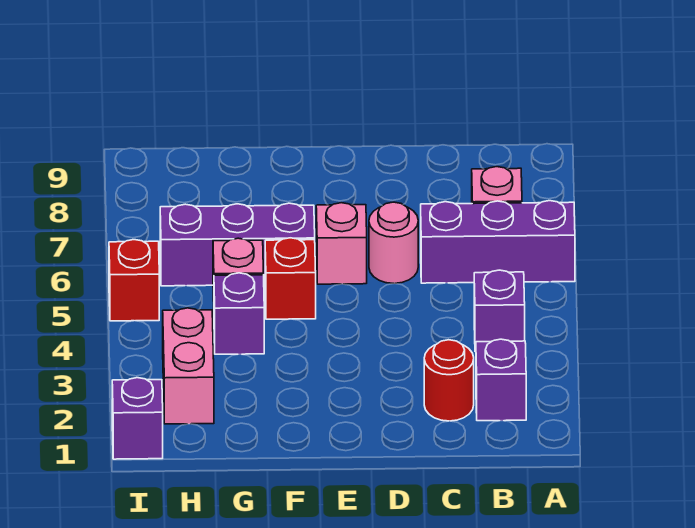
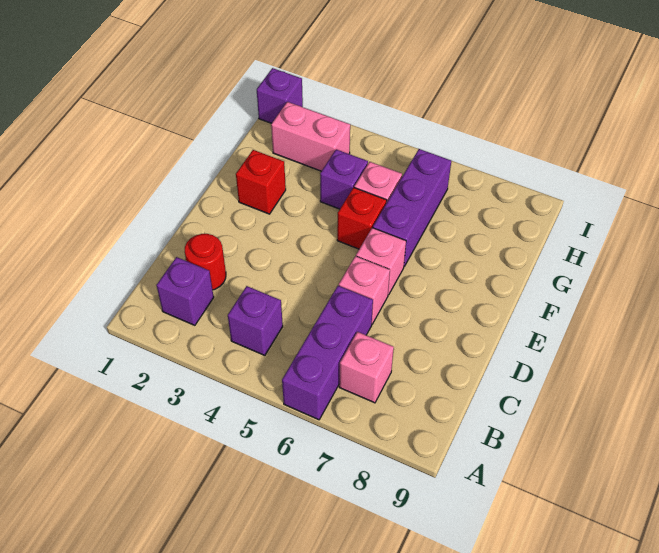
pink 1x1 round brick [369,202,418,283] -> pink 1x1 brick [339,256,390,324]
red 1x1 brick [109,240,159,321] -> red 1x1 brick moved to [236,150,286,214]

